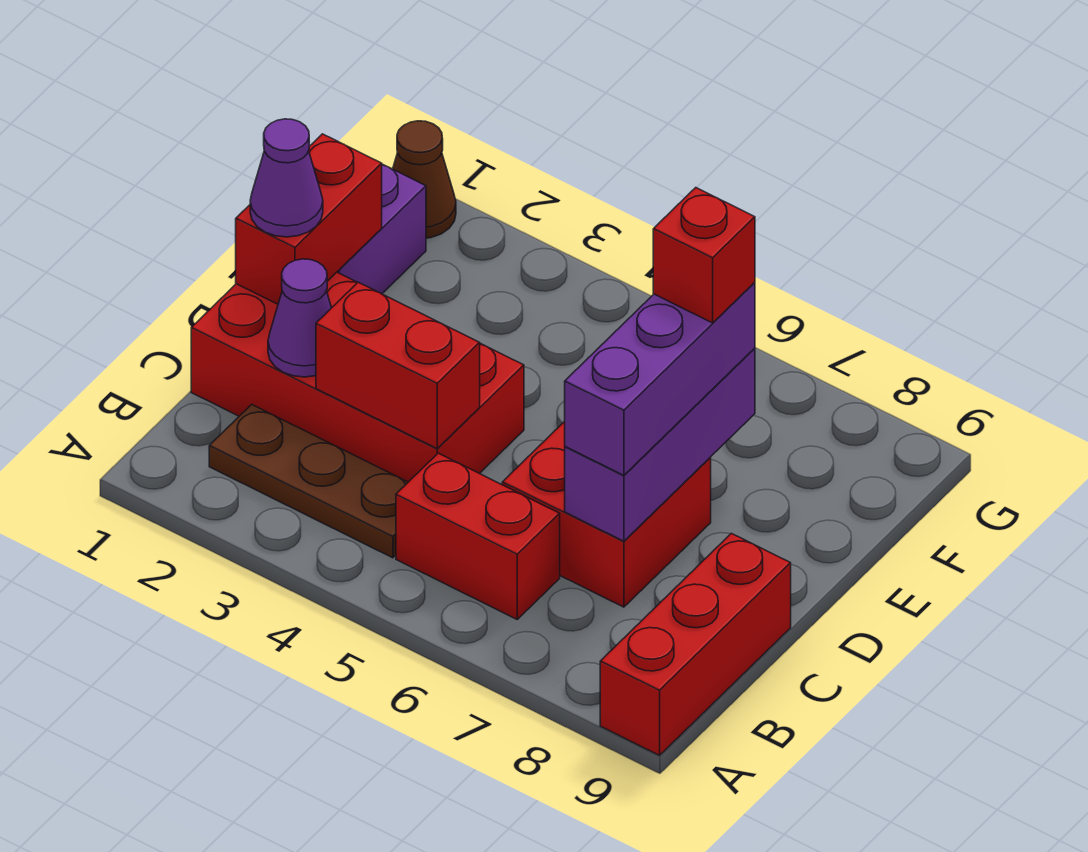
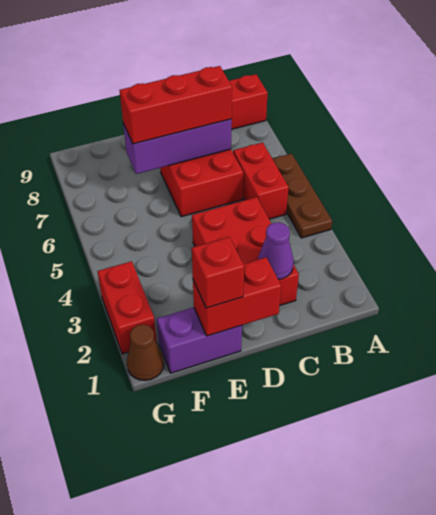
brown 1x3 plate [209,404,408,558] -> brown 1x3 plate moved to [273,154,332,238]
red 2x4 brick [191,272,524,482] -> red 2x3 brick [192,197,299,306]
red 1x2 brick [316,282,480,448] -> red 1x2 brick moved to [97,261,157,354]
purple 1x3 brick [565,282,755,475] -> red 1x3 brick [120,66,232,144]
purple 1x1 cone [250,119,323,237] -> none
red 1x1 brick [653,188,755,323] -> red 1x1 brick moved to [192,237,244,308]

